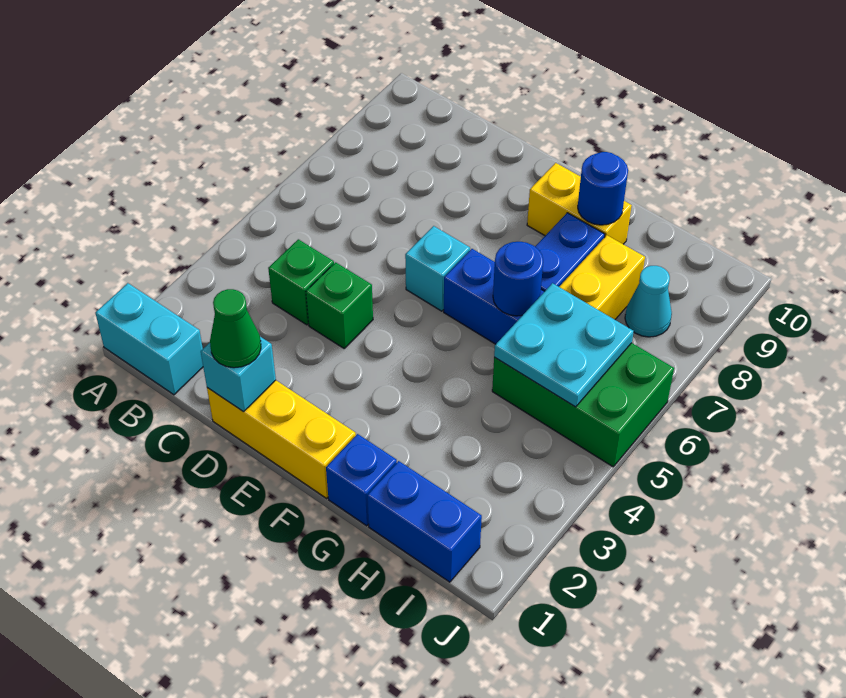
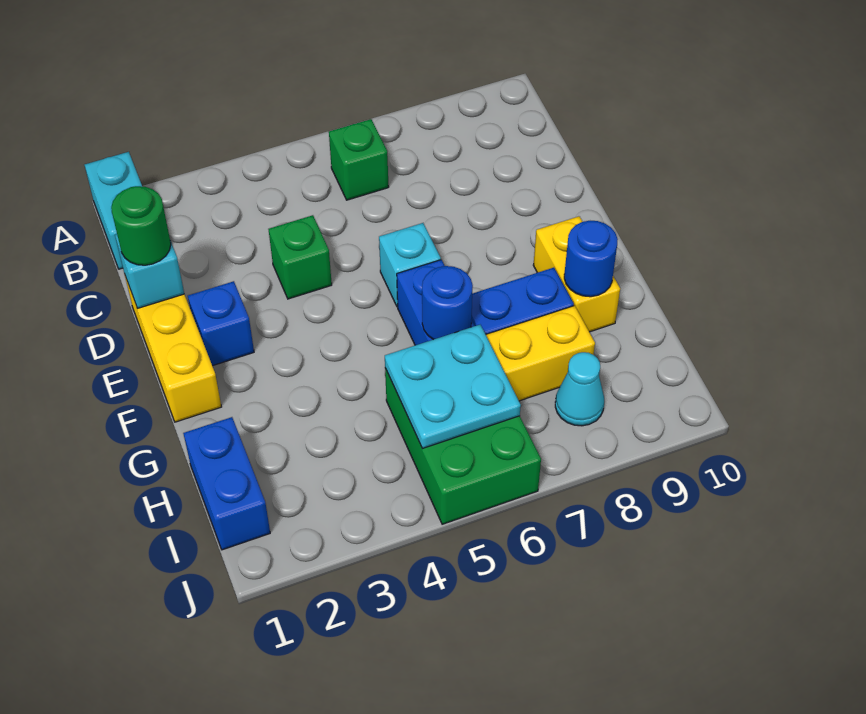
green 1x1 brick [268,239,334,325] -> green 1x1 brick moved to [329,119,389,200]
green 1x1 cone [210,289,261,368] -> green 1x1 round brick [111,186,171,265]
blue 1x1 brick [326,434,397,526] -> blue 1x1 brick moved to [188,281,254,366]

